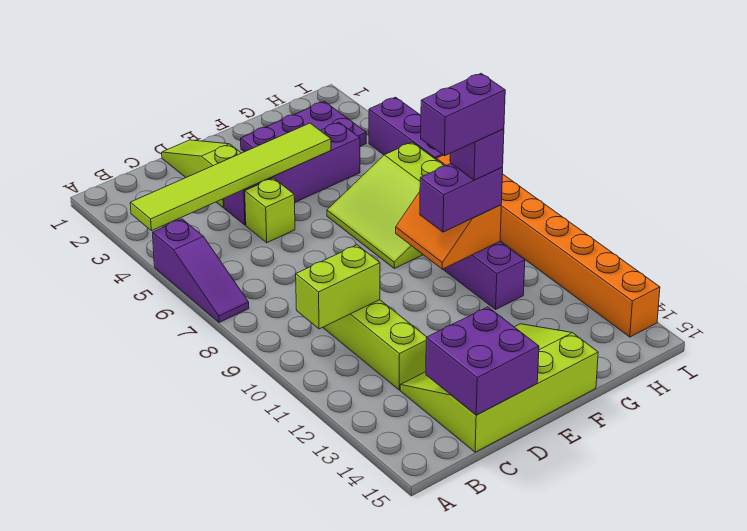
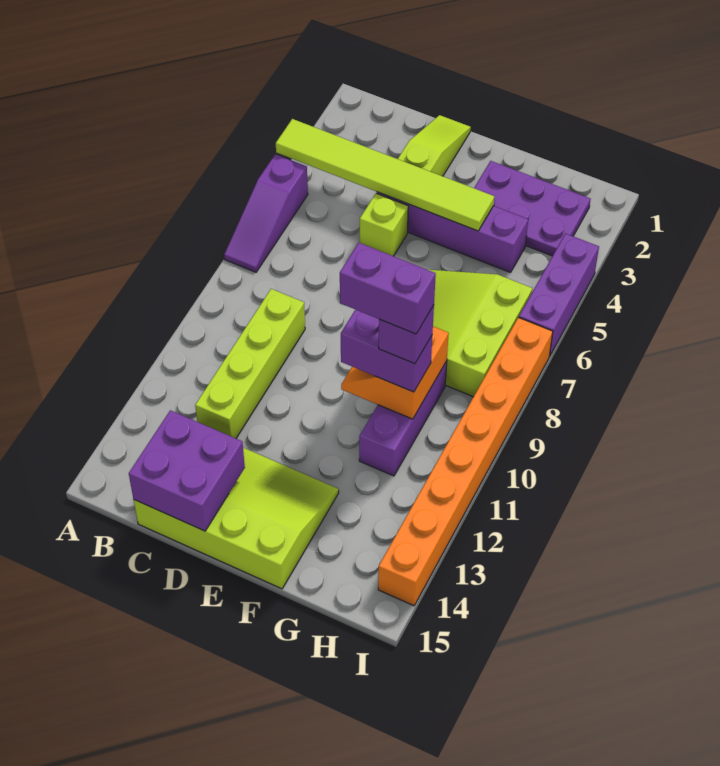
lime 1x2 brick [296,245,380,329] -> none

